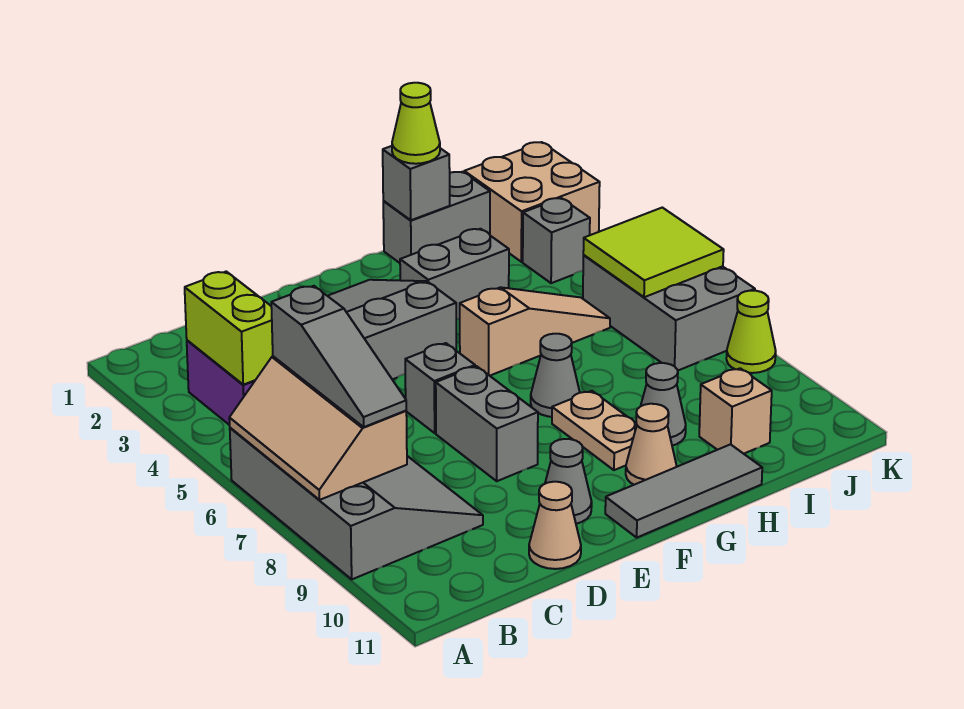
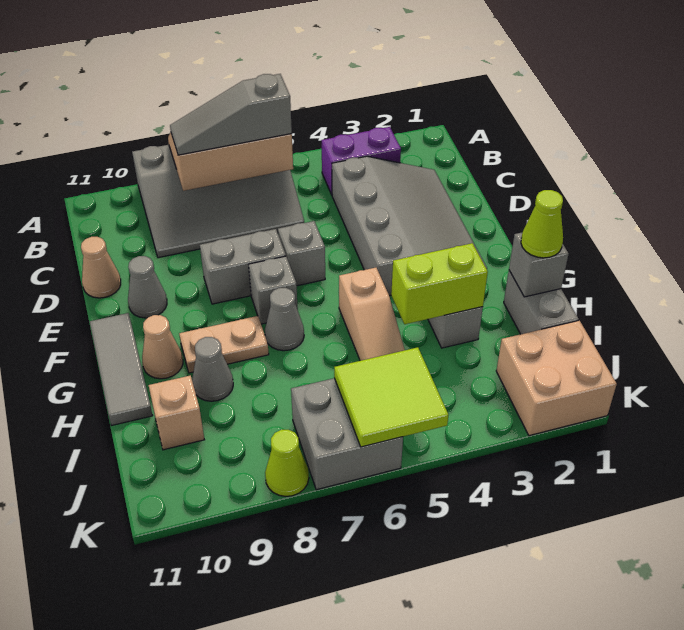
lime 1x2 brick [185,272,273,385] -> lime 1x2 brick moved to [391,243,488,324]
grey 1x1 brick [523,198,590,283] -> grey 1x1 brick moved to [248,256,298,324]
grey 2x3 brick [583,255,755,371] -> grey 2x2 brick [291,378,403,490]

